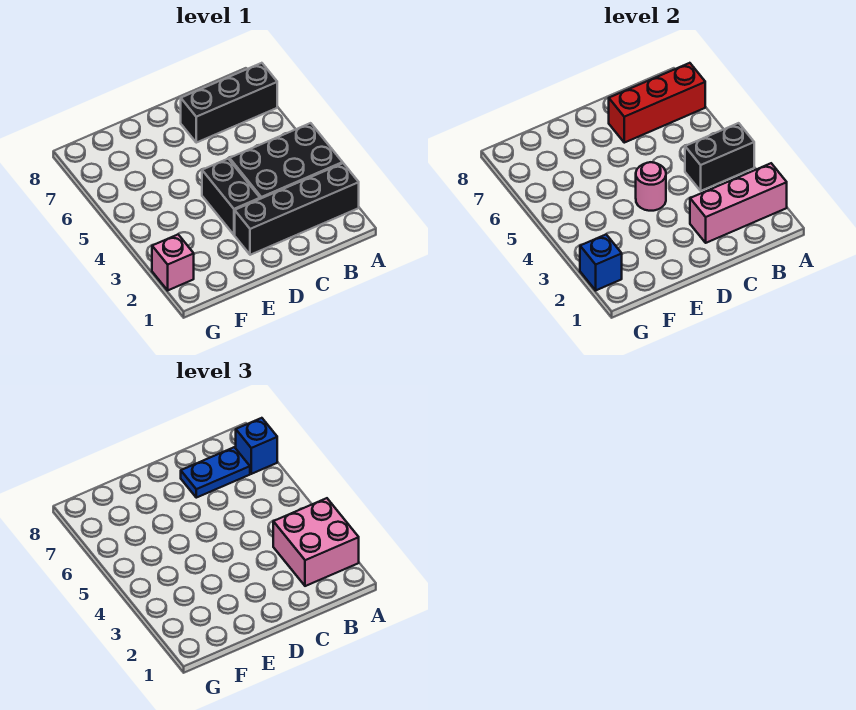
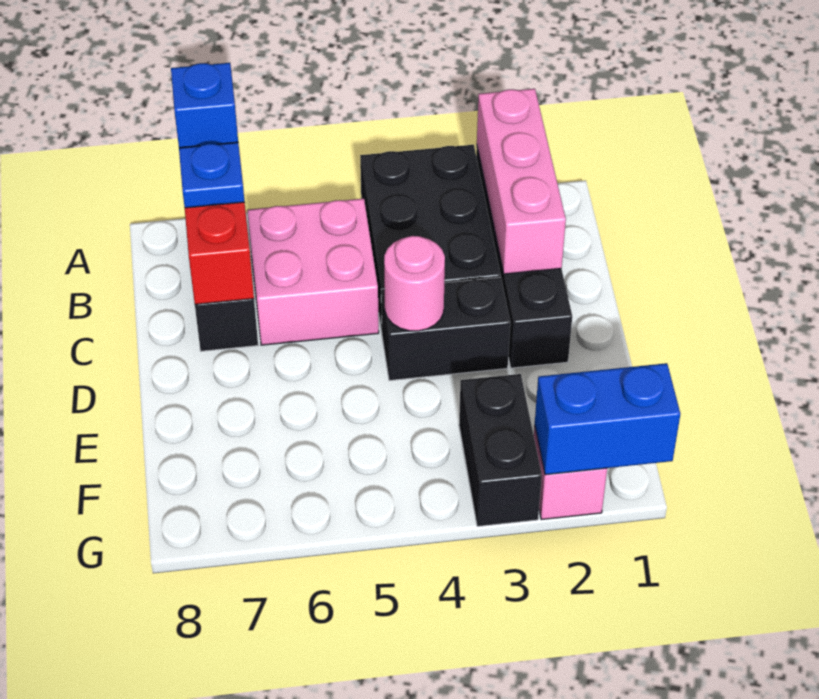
pink 2x2 brick [273,498,359,586] -> pink 2x2 brick moved to [247,199,379,345]
black 1x2 brick [685,123,754,191] -> black 1x2 brick moved to [459,374,542,526]
blue 1x2 plate [181,447,250,498] -> blue 1x1 plate [179,142,244,208]
blue 1x1 brick [580,235,622,290] -> blue 1x2 brick [535,363,680,475]

